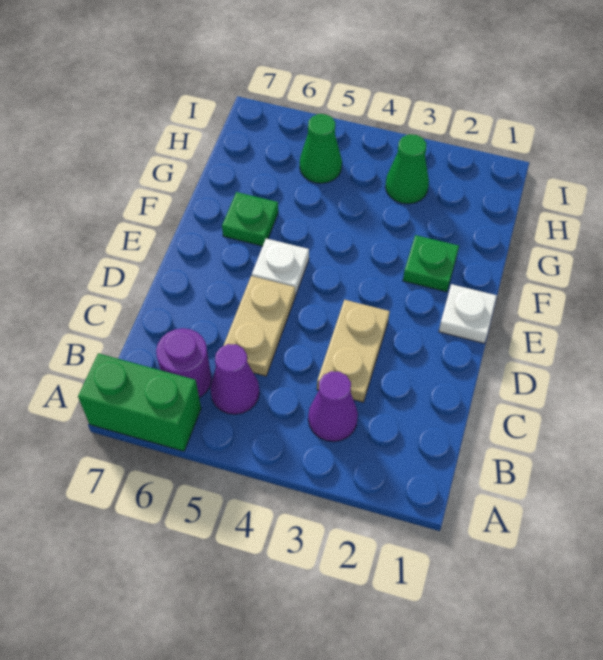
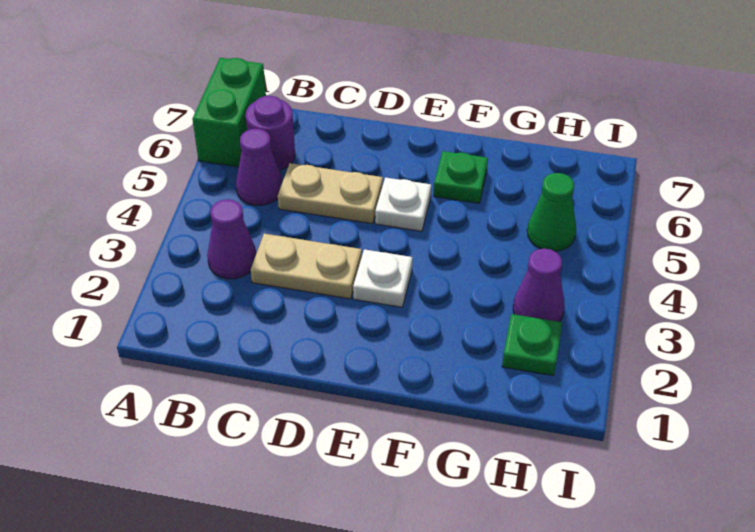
white 1x1 plate [439,284,497,343] -> white 1x1 plate moved to [353,249,412,307]
green 1x1 plate [403,235,459,292] -> green 1x1 plate moved to [502,314,562,376]
green 1x1 cone [385,134,429,204] -> purple 1x1 cone [513,249,565,322]

